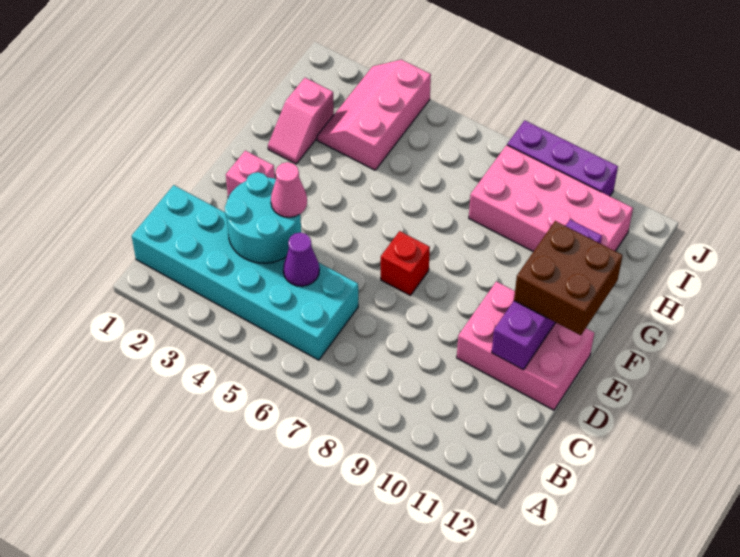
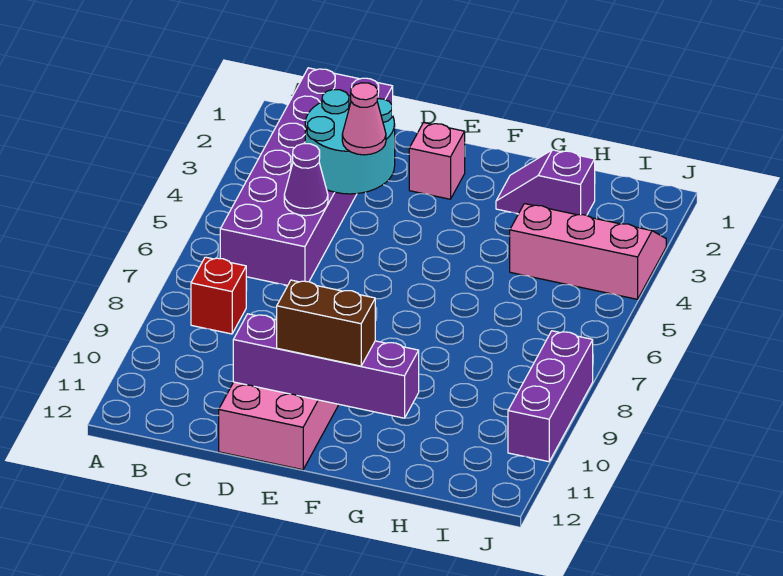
cyan 2x6 brick [132,185,358,360] -> purple 2x6 brick [220,68,393,285]
red 1x1 brick [381,231,430,295] -> red 1x1 brick moved to [191,257,246,334]
brown 2x2 brick [514,221,623,335] -> brown 1x2 brick [277,280,375,366]
pink 1x2 slope [268,78,334,164] -> purple 1x2 slope [496,150,595,215]
pink 2x4 brick [469,145,633,252] -> none

